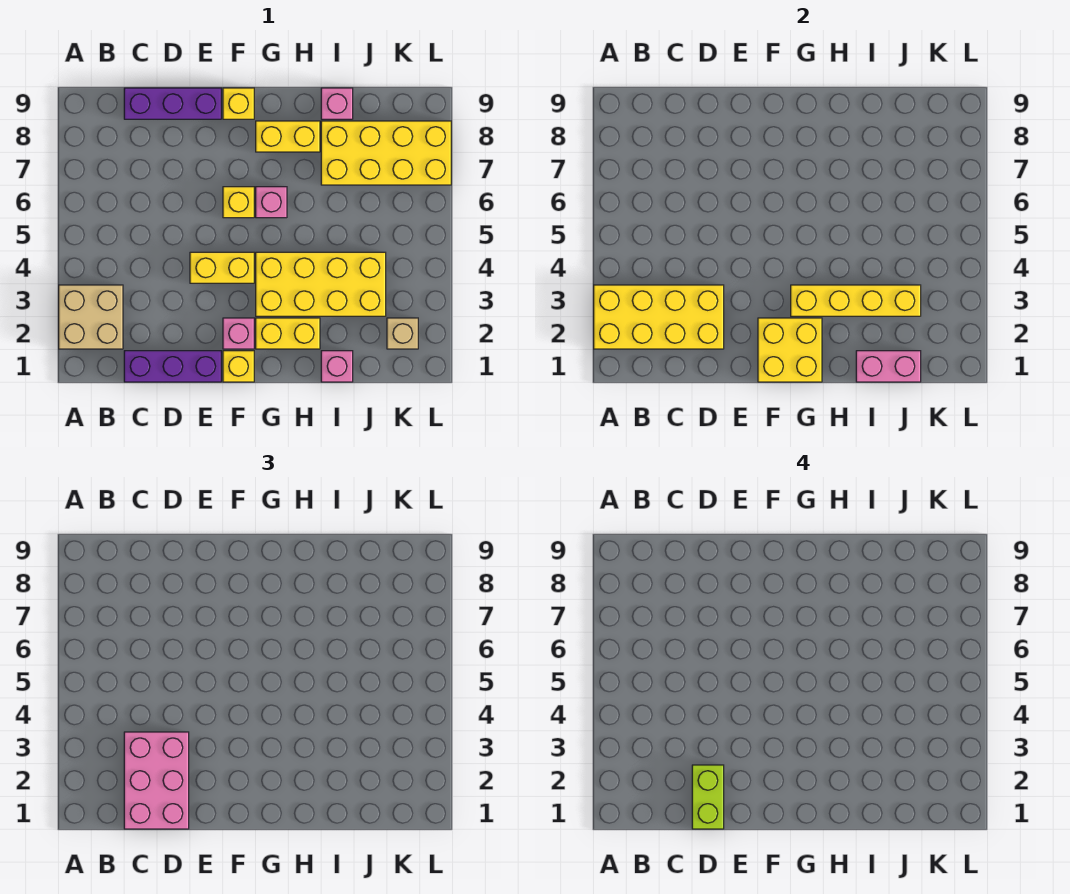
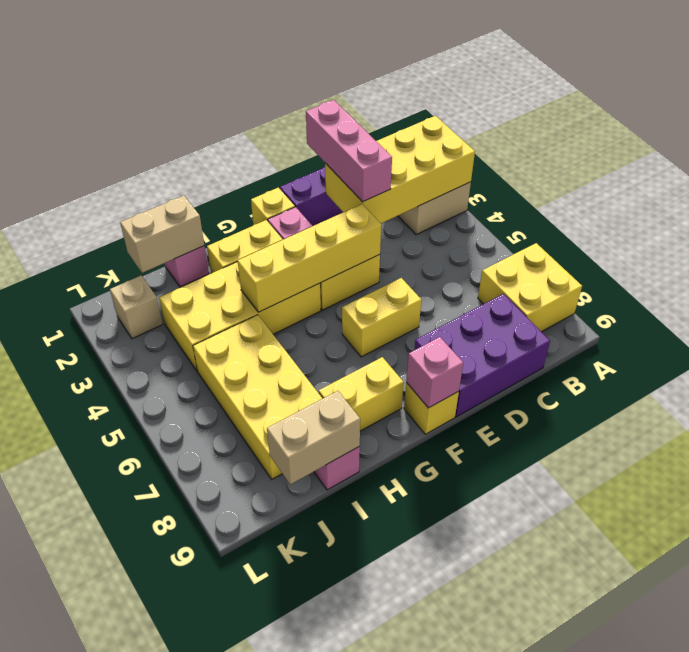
pink 2x3 brick [124,732,189,829] -> pink 1x3 brick [306,100,392,202]
purple 1x3 brick [124,88,221,119] -> purple 2x3 brick [415,294,550,417]
lime 1x2 brick [692,765,724,829] -> none
yellow 2x2 brick [758,318,822,382] -> yellow 2x2 brick moved to [478,243,582,332]
yellow 1x1 brick [223,187,254,218] -> yellow 1x2 brick [342,278,421,357]
yellow 1x4 brick [791,285,921,316] -> yellow 1x4 brick moved to [238,204,381,312]
pink 1x1 brick [256,187,287,218] -> pink 1x1 brick moved to [406,337,463,408]
pink 1x2 brick [856,351,921,382] -> tan 1x2 brick [120,196,204,273]
yellow 2x4 brick [321,121,451,185] -> yellow 2x4 brick turned to [193,315,323,479]
none -> tan 1x2 brick [267,391,360,484]

